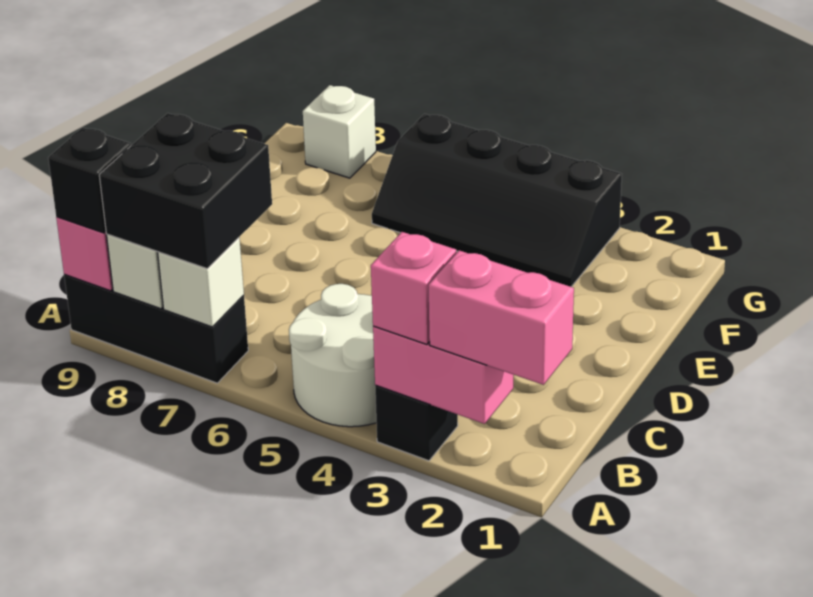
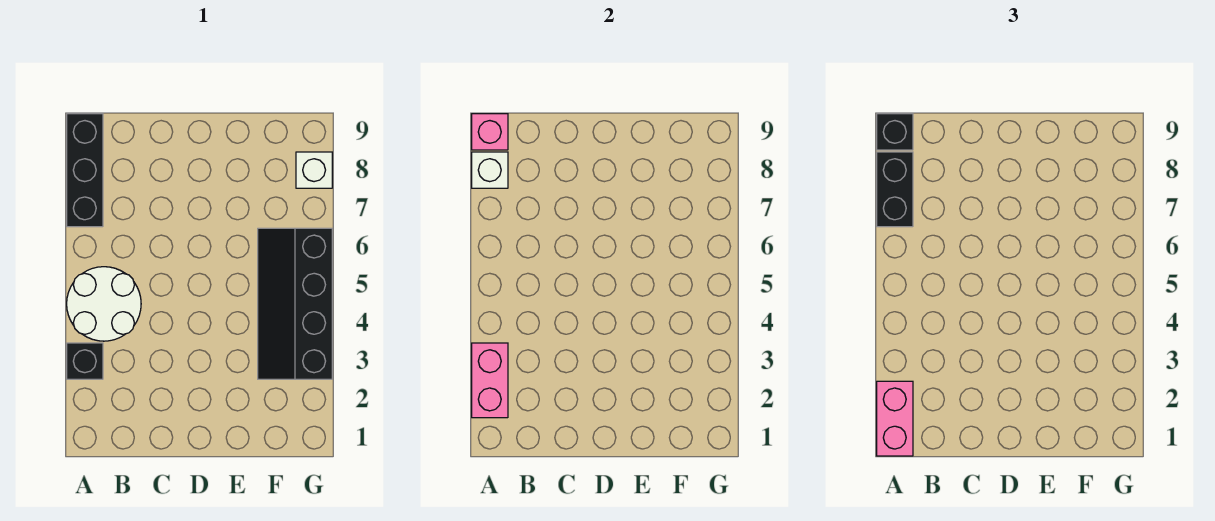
pink 1x1 brick [371,232,456,345] -> none
white 1x1 brick [158,238,244,327] -> none
black 2x2 brick [99,113,272,269] -> black 1x2 brick [877,152,913,227]

